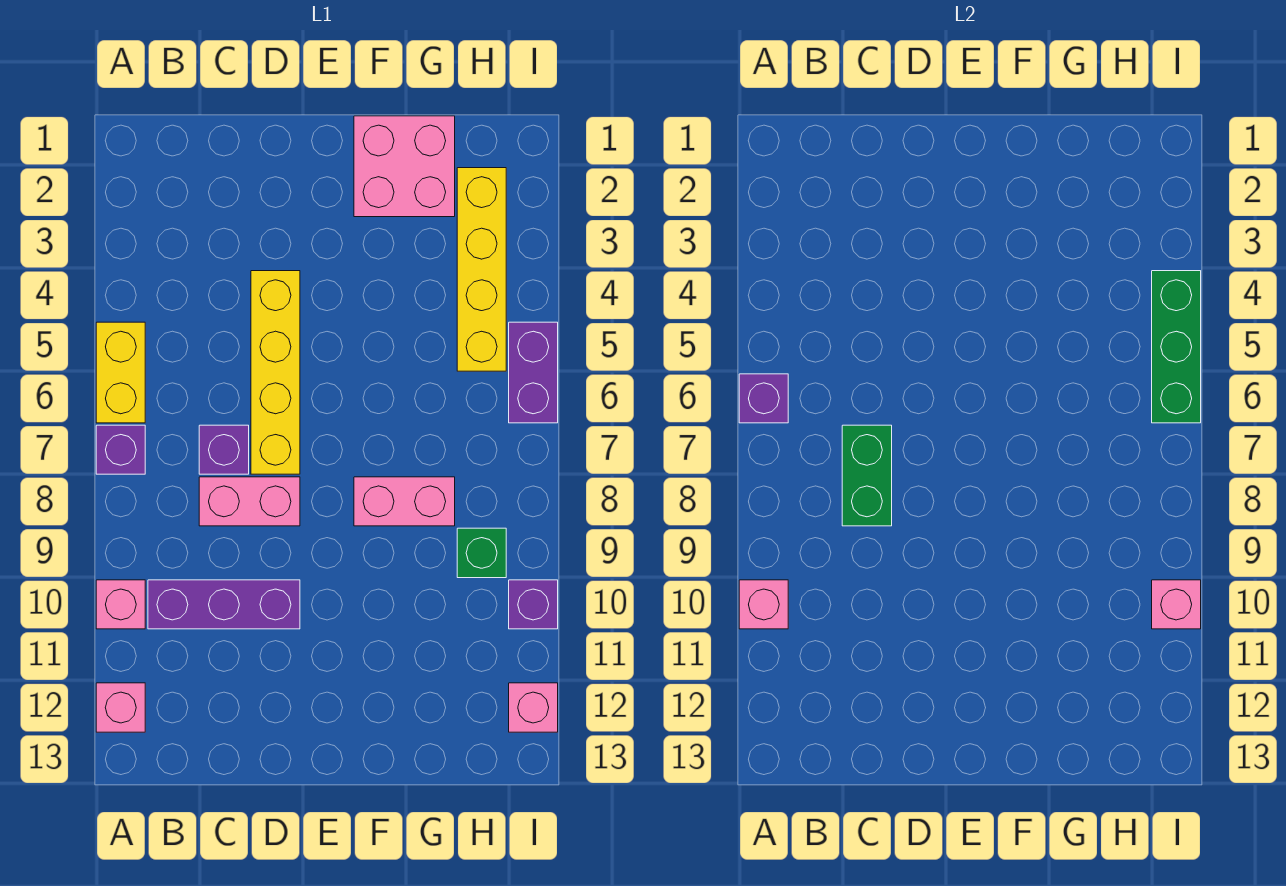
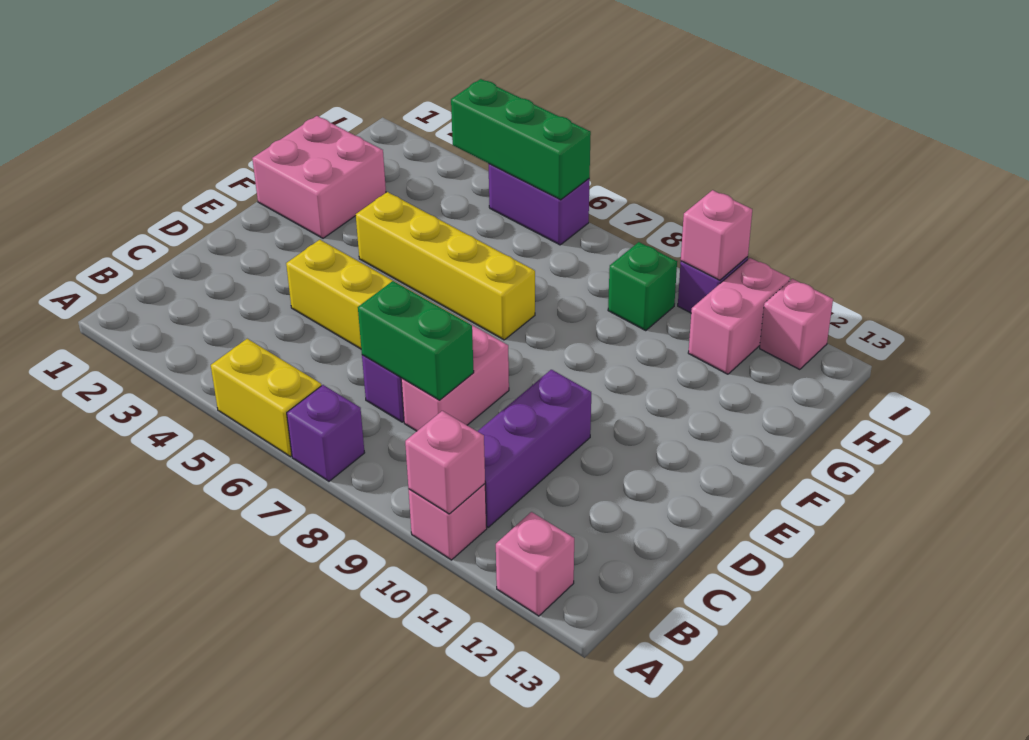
purple 1x1 brick [739,374,788,423] -> none
pink 1x2 brick [354,477,455,526] -> pink 1x2 brick moved to [688,258,790,374]
yellow 1x4 brick [457,168,506,371] -> yellow 1x4 brick moved to [356,192,535,340]

